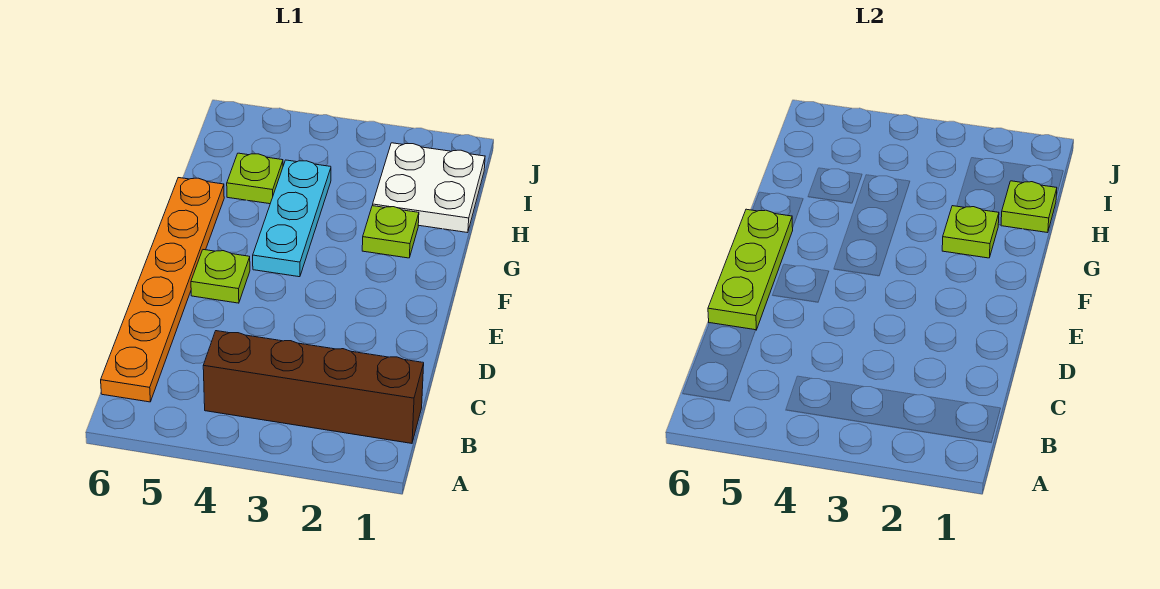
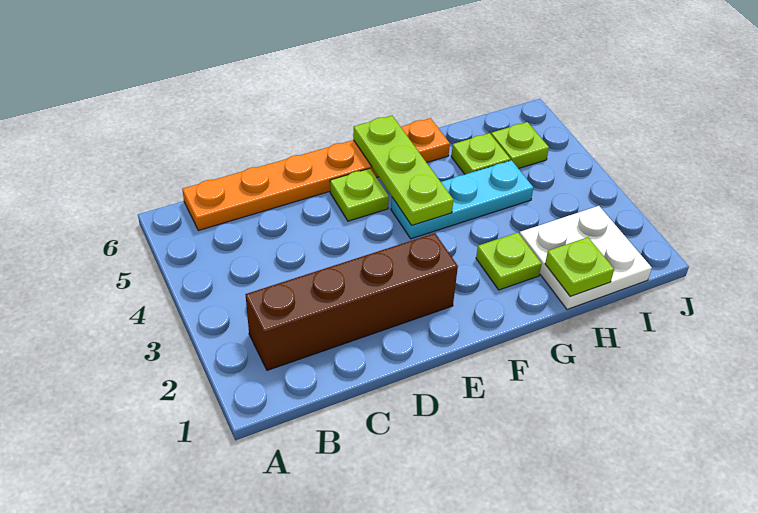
brown 1x4 brick [203,331,424,443] -> brown 1x4 brick turned to [245,233,458,370]
lime 1x3 plate [708,209,793,330] -> lime 1x3 plate turned to [353,116,453,225]
lime 1x1 plate [942,206,999,258] -> lime 1x1 plate moved to [491,122,549,169]

